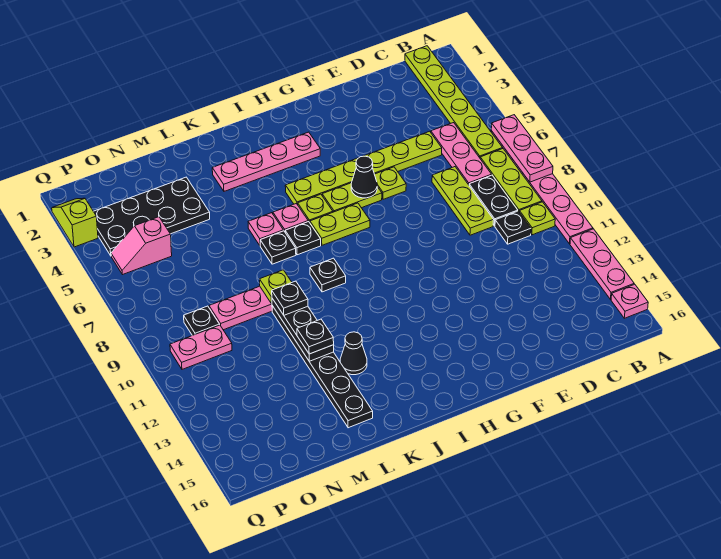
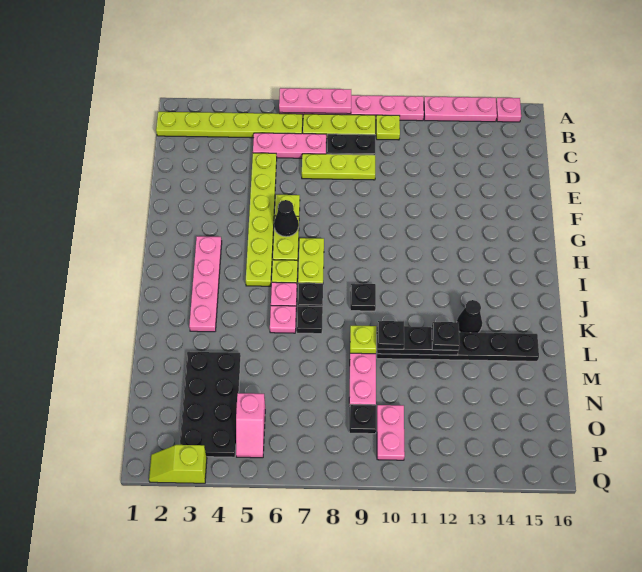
black 1x1 plate [495,211,531,244] -> none

